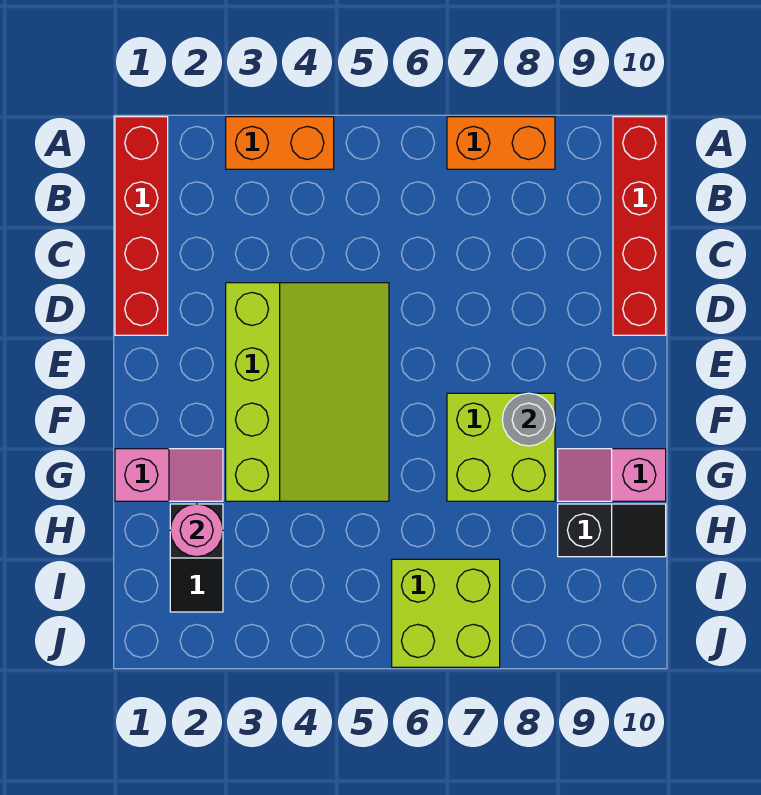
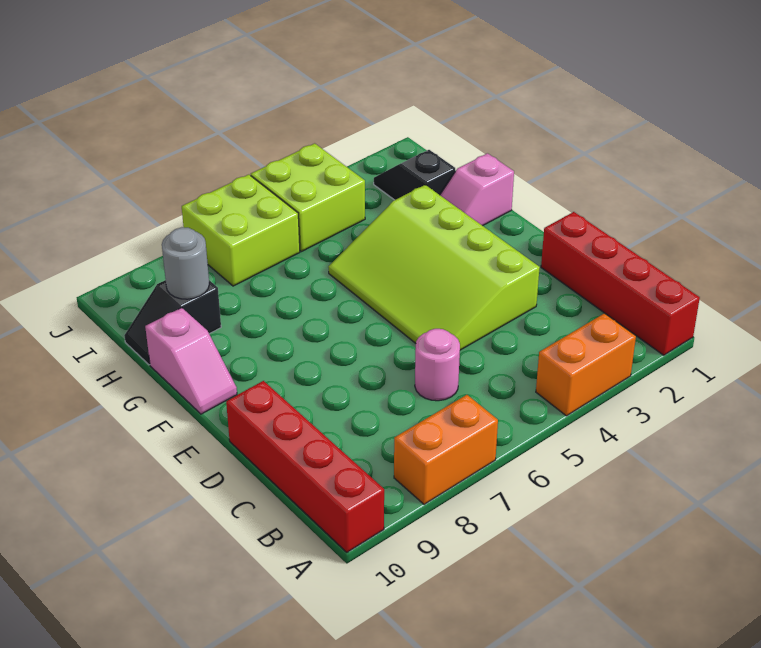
lime 2x2 brick [447,393,555,501] -> lime 2x2 brick moved to [251,143,365,252]
grey 1x1 round brick [502,393,555,446] -> grey 1x1 round brick moved to [162,227,209,299]
pink 1x2 slope [558,449,666,501] -> pink 1x2 slope turned to [145,308,237,414]
pink 1x1 round brick [170,504,223,557] -> pink 1x1 round brick moved to [415,329,460,401]

